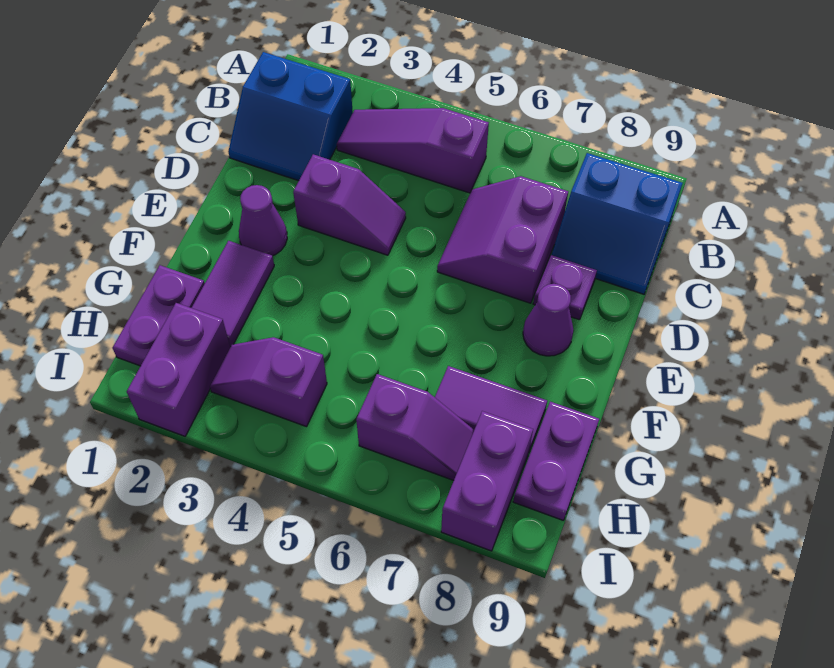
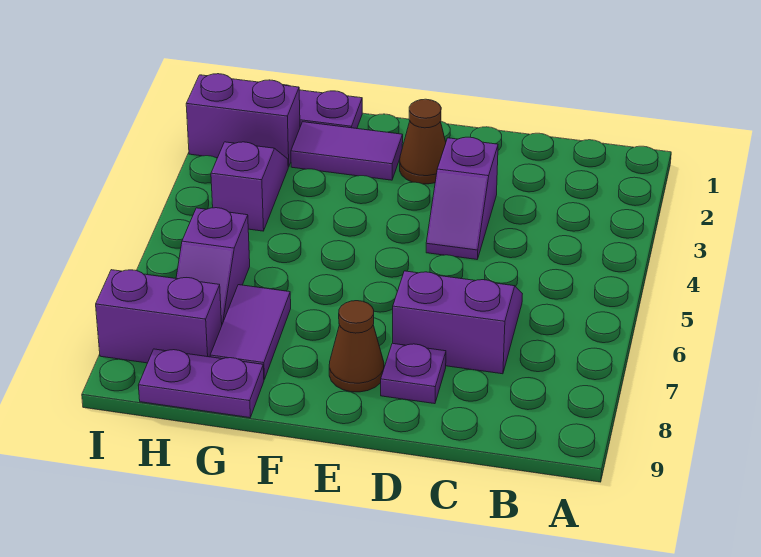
blue 2x2 slope [228,52,353,181] -> none
purple 1x3 slope [337,108,489,193] -> none
blue 2x2 slope [551,153,683,294] -> none
purple 1x1 cone [239,185,287,256] -> brown 1x1 cone [400,99,446,184]
purple 1x1 cone [523,284,574,356] -> brown 1x1 cone [329,301,384,392]

